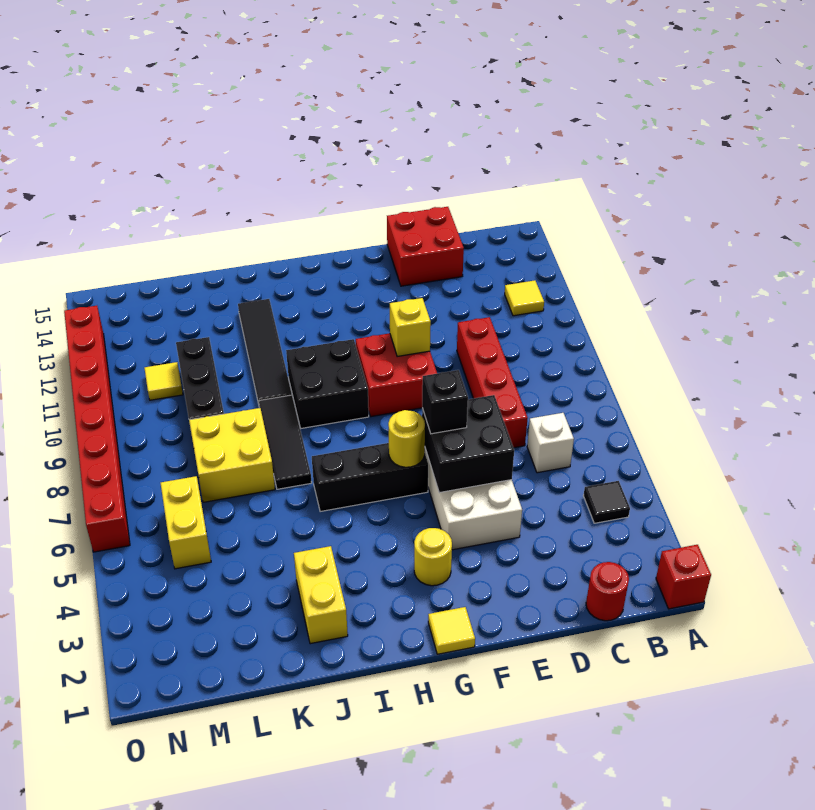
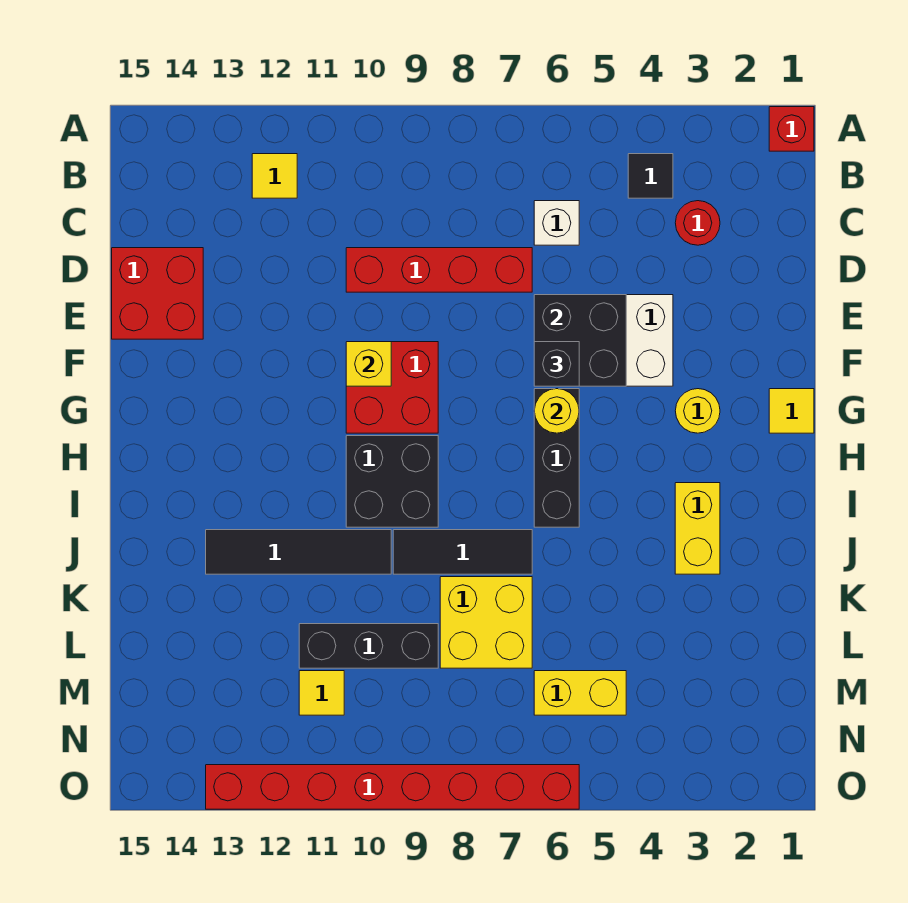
red 1x1 round brick [586,562,629,621] -> red 1x1 round brick moved to [675,201,720,245]
yellow 1x2 brick [294,546,348,644] -> yellow 1x2 brick turned to [675,483,720,574]

